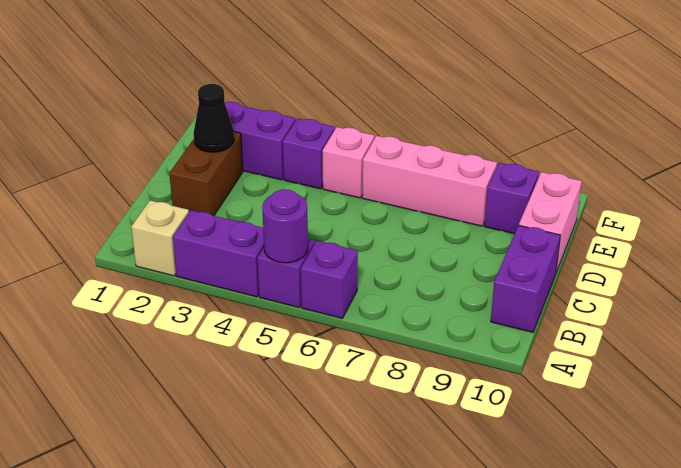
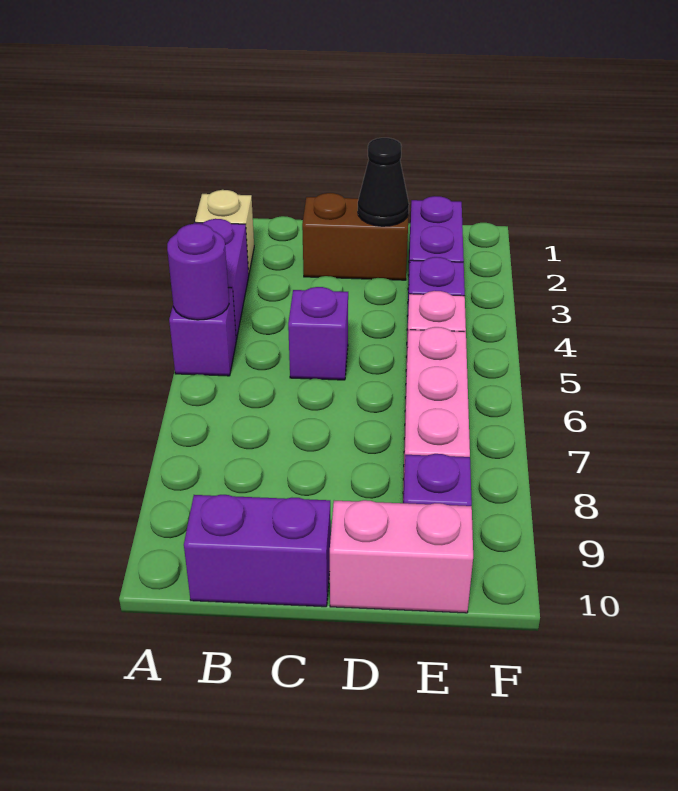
purple 1x1 brick [301,241,358,318] -> purple 1x1 brick moved to [288,287,348,380]

